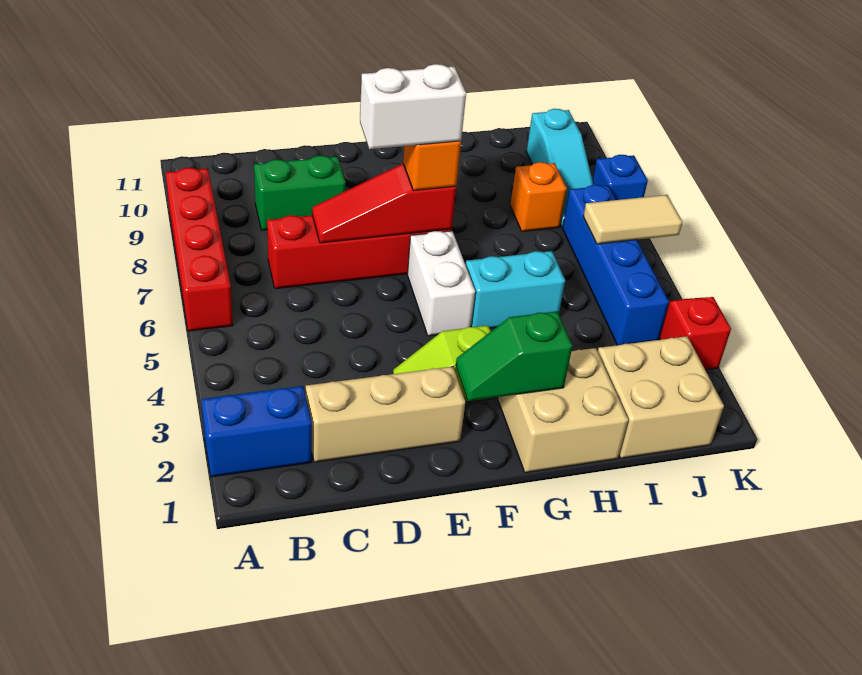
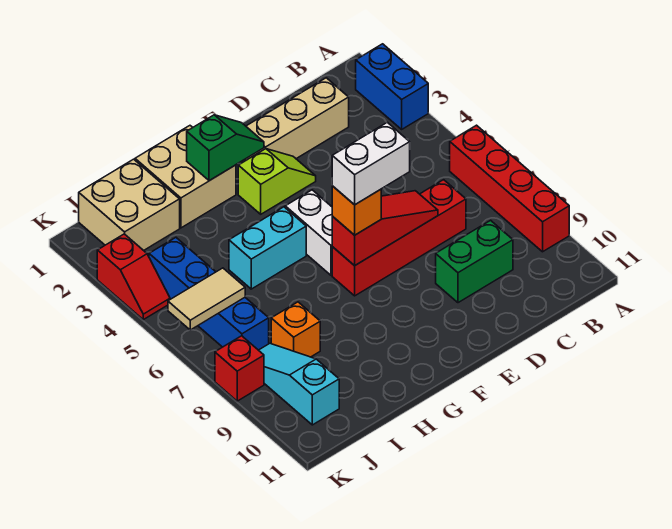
blue 1x2 brick [201,386,312,477] -> blue 1x2 brick turned to [356,44,428,129]
blue 1x1 brick [592,155,648,200] -> red 1x1 brick [215,336,264,401]

